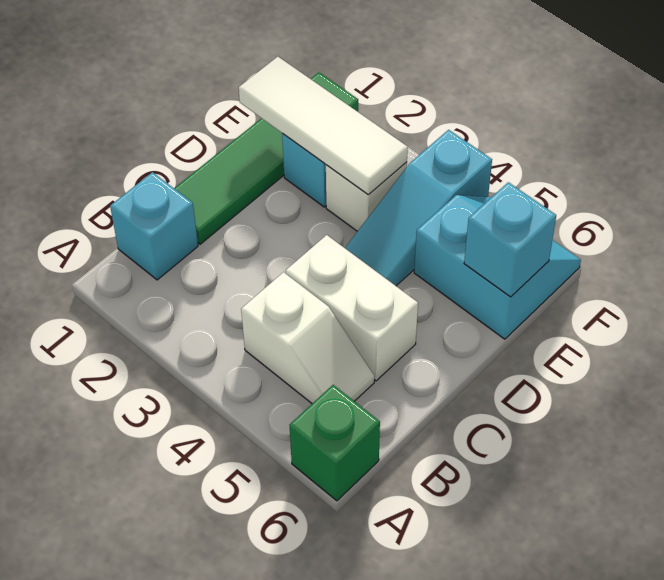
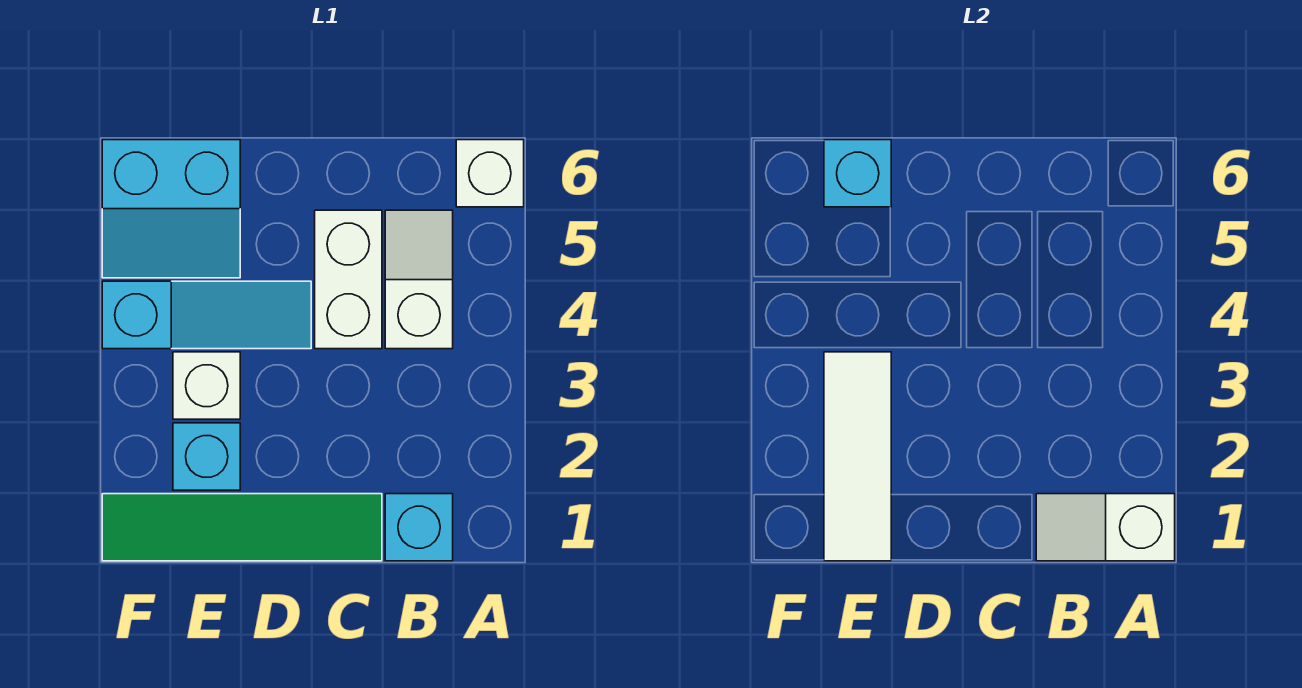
none -> white 1x2 slope [1036,494,1175,561]
green 1x1 brick [290,385,380,501] -> white 1x1 brick [456,140,524,207]
cyan 2x2 slope [414,195,581,339] -> cyan 2x2 slope turned to [102,140,240,278]

